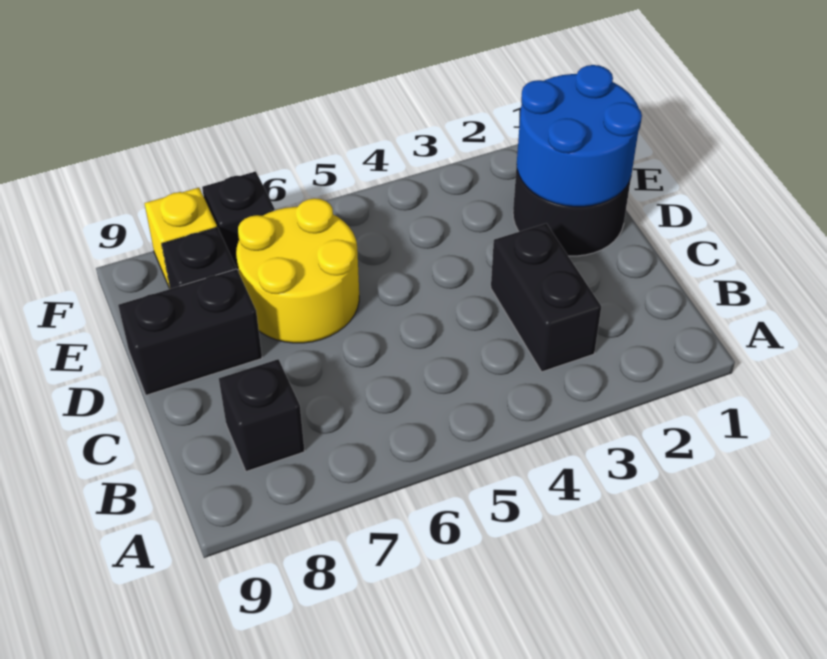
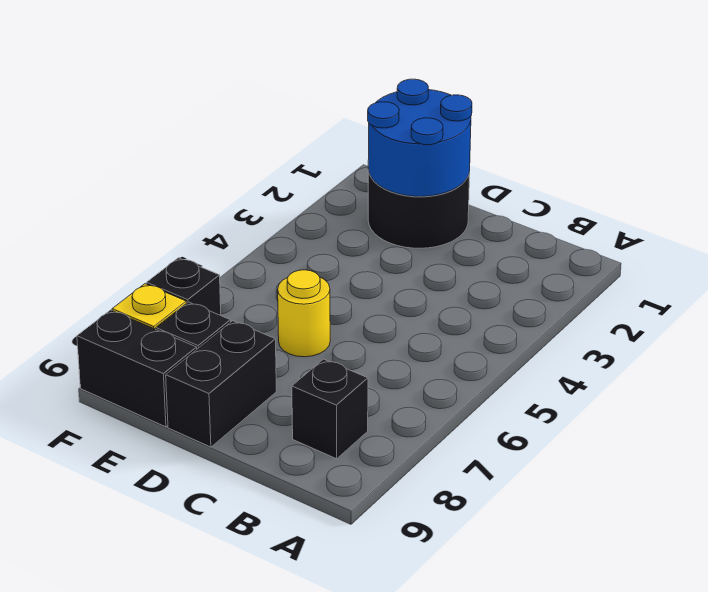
black 1x2 brick [491,223,601,372] -> black 1x2 brick moved to [77,310,197,427]
yellow 2x2 round brick [236,198,359,343] -> yellow 1x1 round brick [278,270,330,357]

